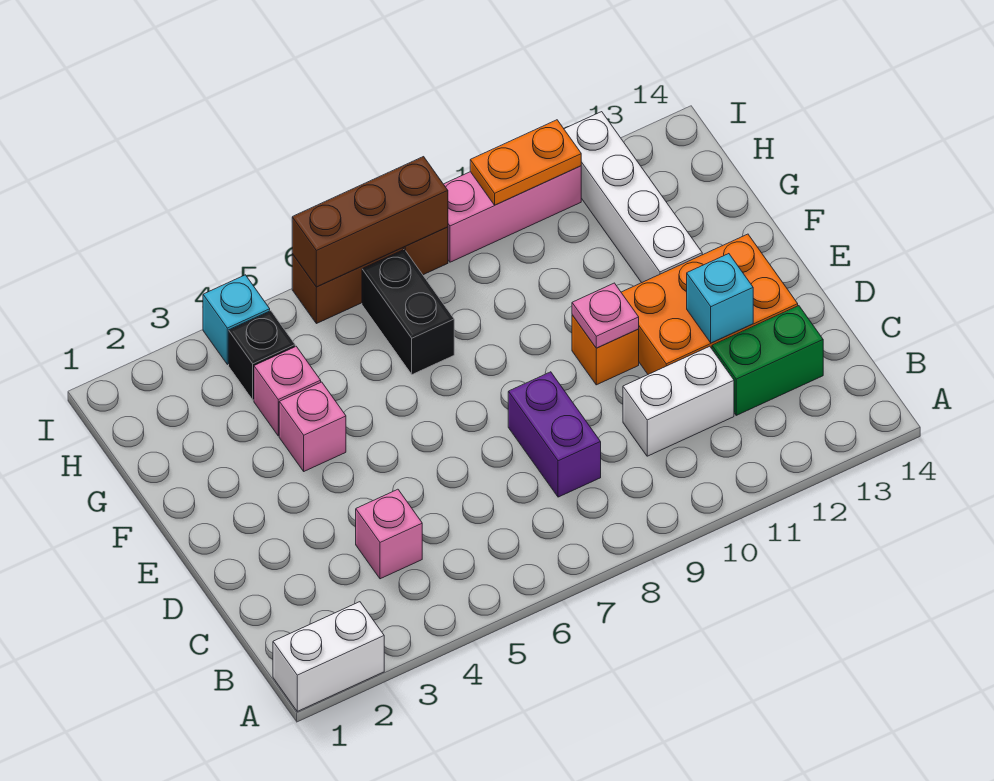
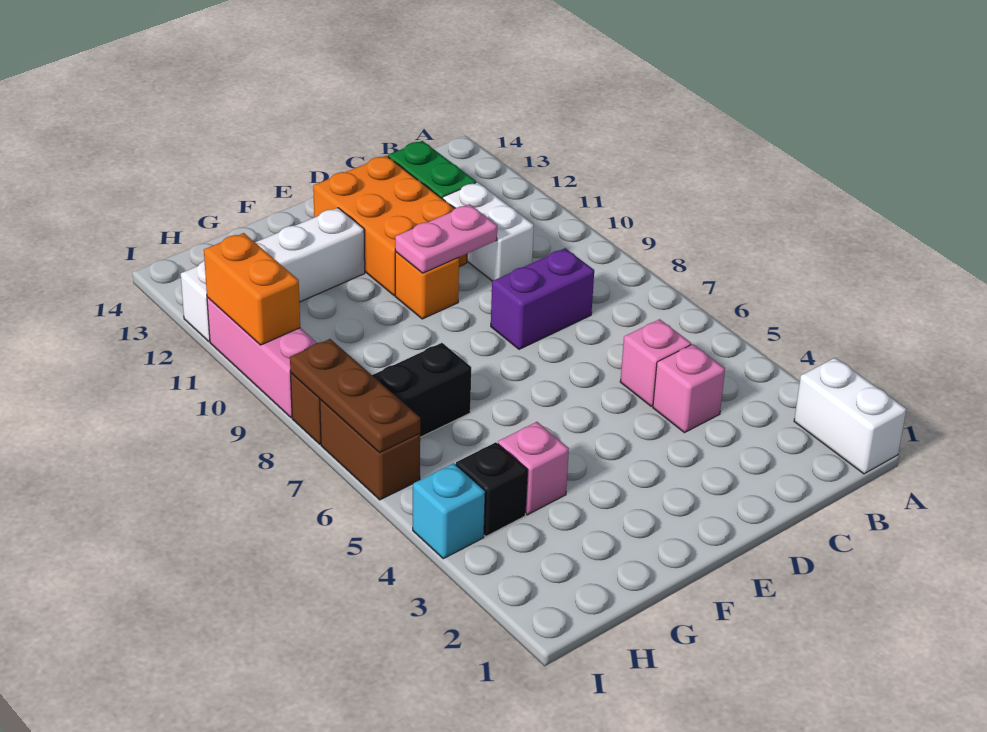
cyan 1x1 brick [687,254,753,343] -> none
pink 1x1 plate [572,283,639,348] -> pink 1x2 plate [395,204,497,273]
pink 1x1 brick [279,382,346,471] -> pink 1x1 brick moved to [620,319,691,406]
brown 1x3 brick [292,157,448,287] -> brown 1x3 plate [290,339,420,453]
orange 1x2 plate [470,120,581,205] -> orange 1x2 brick [204,233,300,345]

